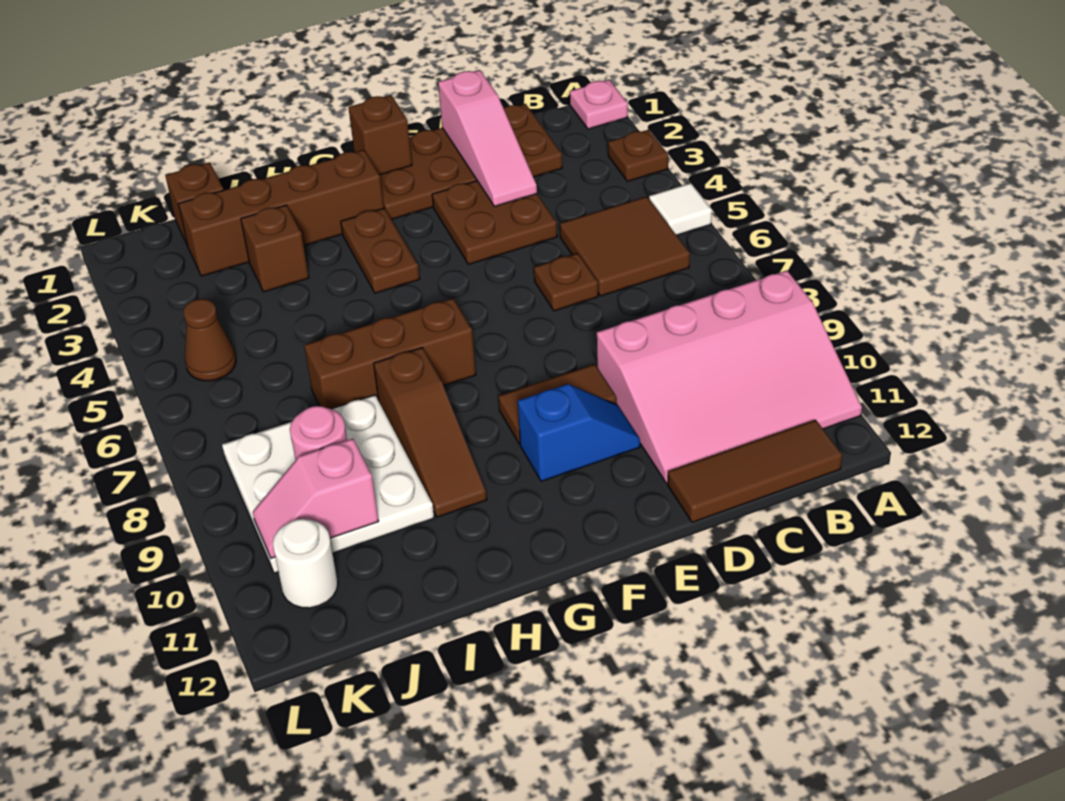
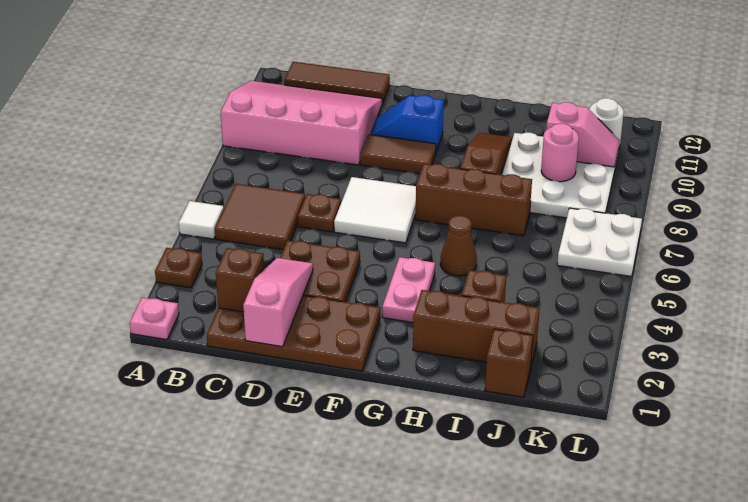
none -> white 2x2 tile [334,177,416,243]
brown 1x1 brick [348,95,412,175] -> brown 1x1 brick moved to [216,248,264,312]
brown 1x4 brick [178,150,384,276] -> brown 1x3 brick [413,290,540,366]
brown 1x2 plate [341,208,420,293] -> pink 1x2 plate [382,257,435,322]
brown 1x1 cone [183,299,236,381] -> brown 1x1 cone moved to [440,216,477,276]
none -> white 2x2 plate [557,208,642,277]

